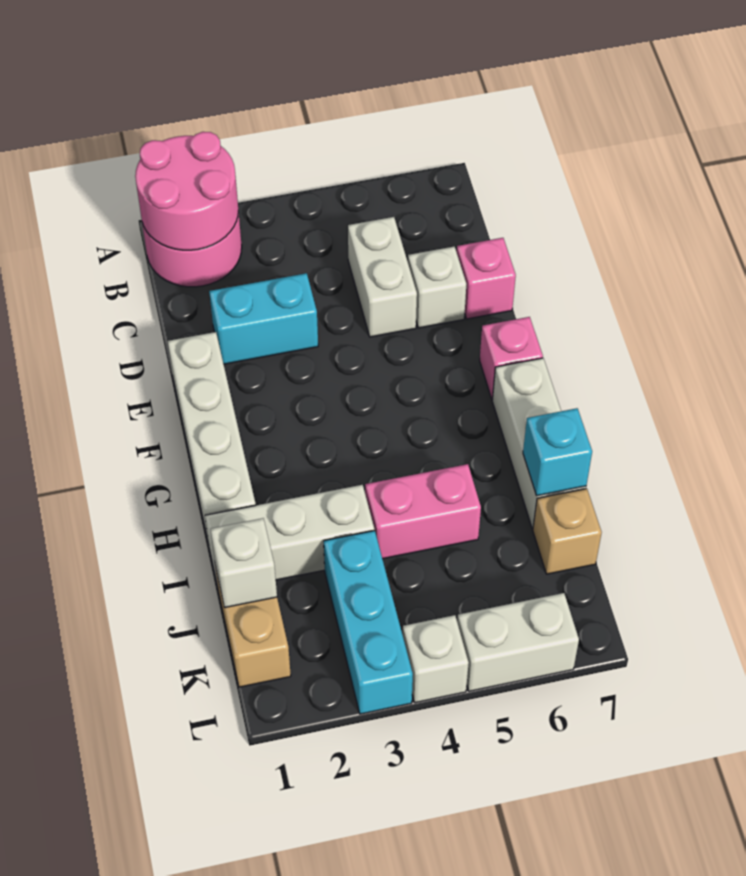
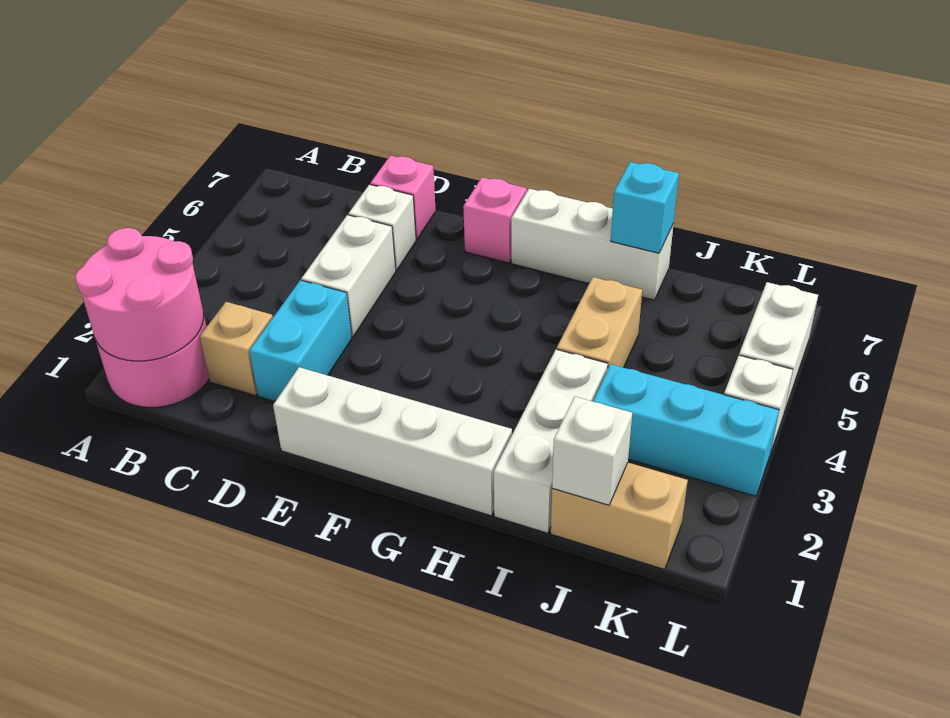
white 1x2 brick [348,217,417,337] -> white 1x2 brick turned to [301,215,396,337]
pink 1x2 brick [365,464,481,559] -> tan 1x2 brick [557,277,642,370]
tan 1x1 brick [533,489,602,574] -> tan 1x1 brick moved to [200,302,273,396]

